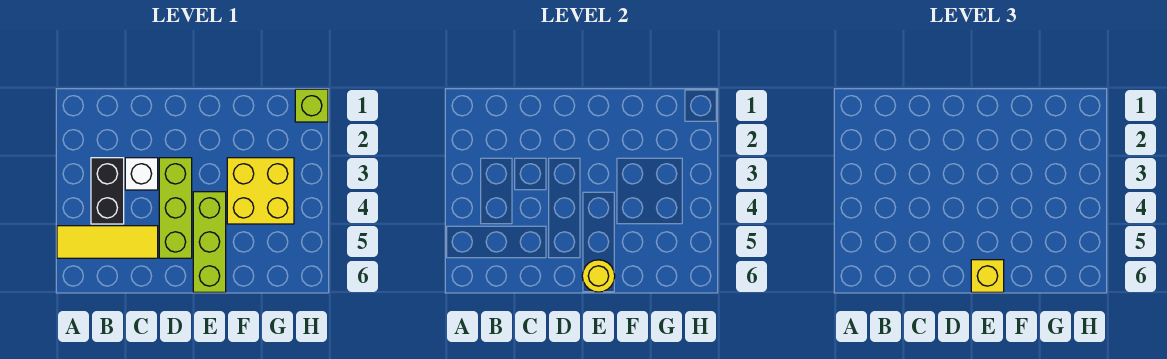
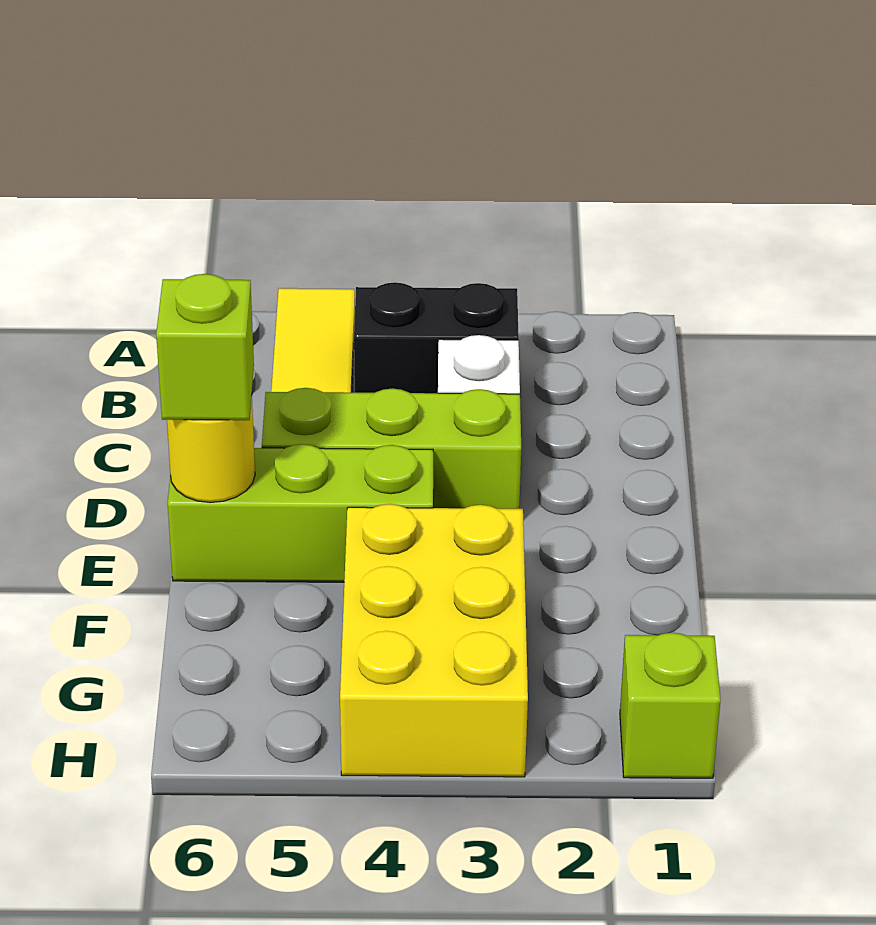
yellow 1x1 brick [971,260,1004,292] -> lime 1x1 brick [156,274,254,420]
yellow 2x2 brick [227,158,294,224] -> yellow 2x3 brick [340,504,528,777]

